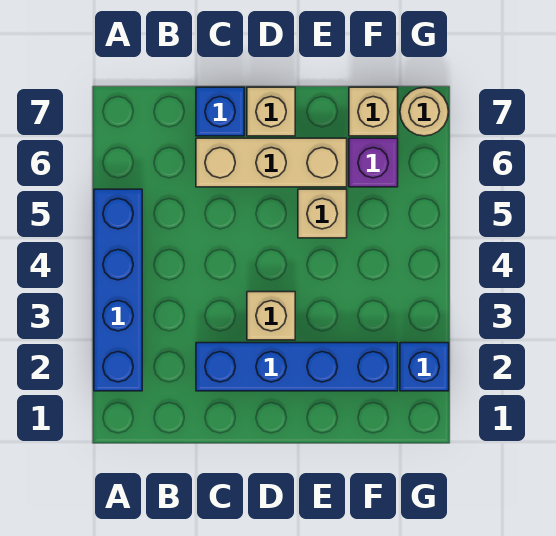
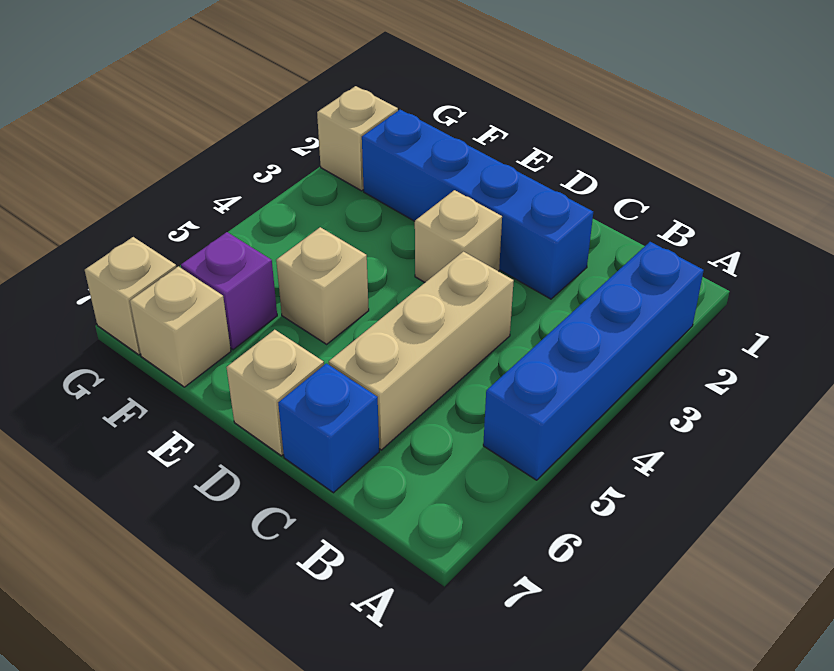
tan 1x3 brick [196,138,347,187] -> tan 1x3 brick turned to [329,252,514,450]
blue 1x1 brick [400,343,449,391] -> tan 1x1 brick [317,86,398,191]
tan 1x1 round brick [400,87,449,136] -> tan 1x1 brick [85,237,177,355]

